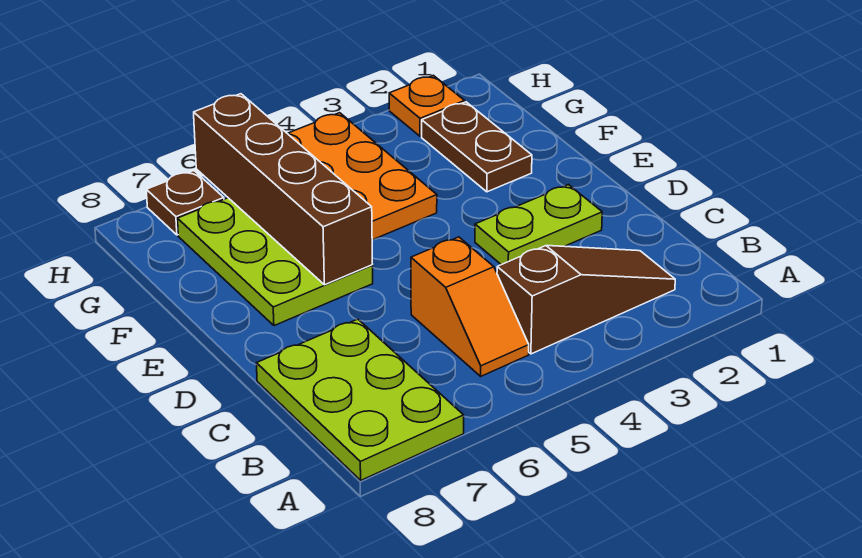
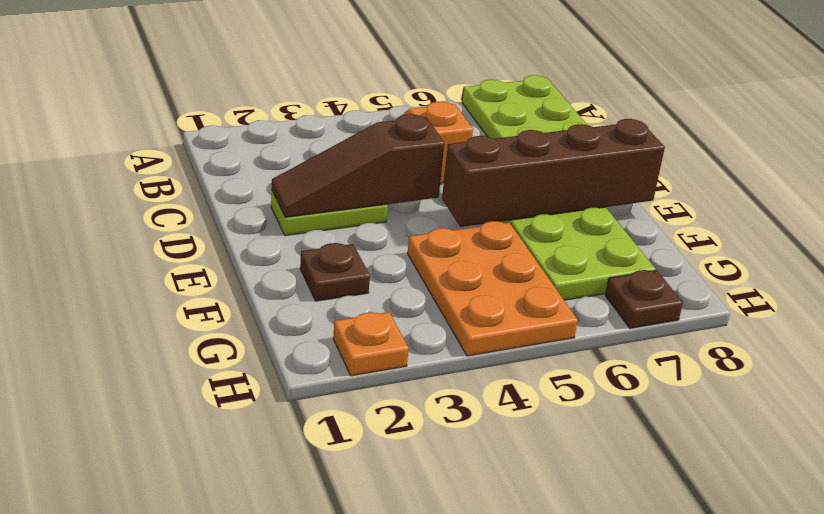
brown 1x3 slope [497,246,675,354] -> brown 1x3 slope moved to [272,114,444,217]
brown 1x4 brick [194,94,372,285] -> brown 1x4 brick turned to [442,119,665,227]
brown 1x2 plate [422,102,532,192] -> brown 1x1 plate [300,243,370,301]

